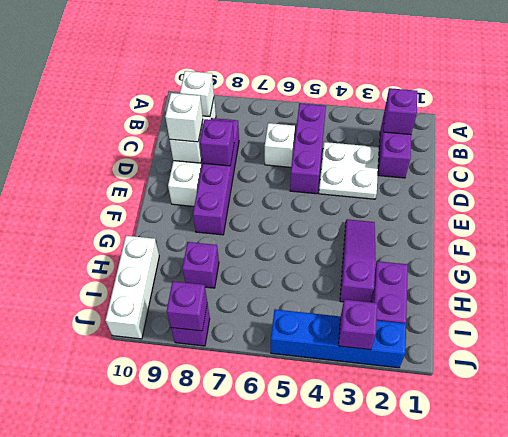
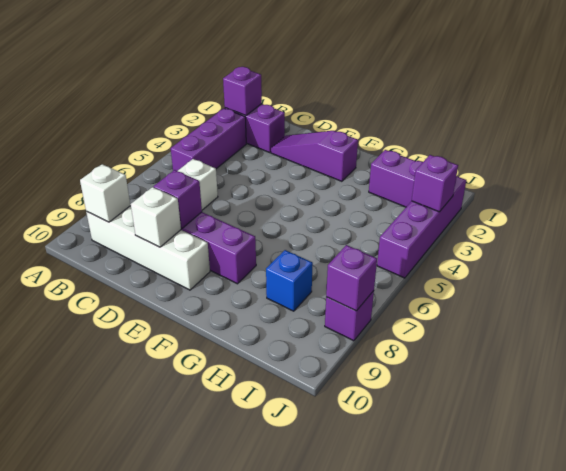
purple 1x3 brick [290,103,326,194] -> purple 1x3 brick turned to [171,108,246,171]
white 2x2 plate [319,142,379,199] -> none
white 1x1 brick [165,93,203,142] -> none
purple 1x3 slope [340,219,376,302] -> purple 1x3 slope moved to [271,131,358,181]
purple 1x1 brick [182,242,219,288] -> blue 1x1 brick [266,250,313,311]
white 1x3 brick [106,236,159,339] -> none
blue 1x4 brick [271,309,406,368] -> purple 1x4 brick [377,176,466,278]

